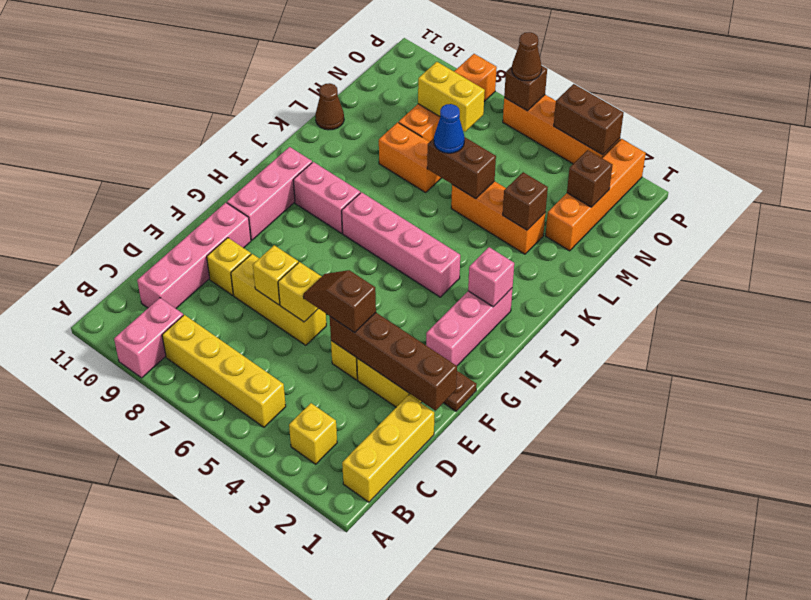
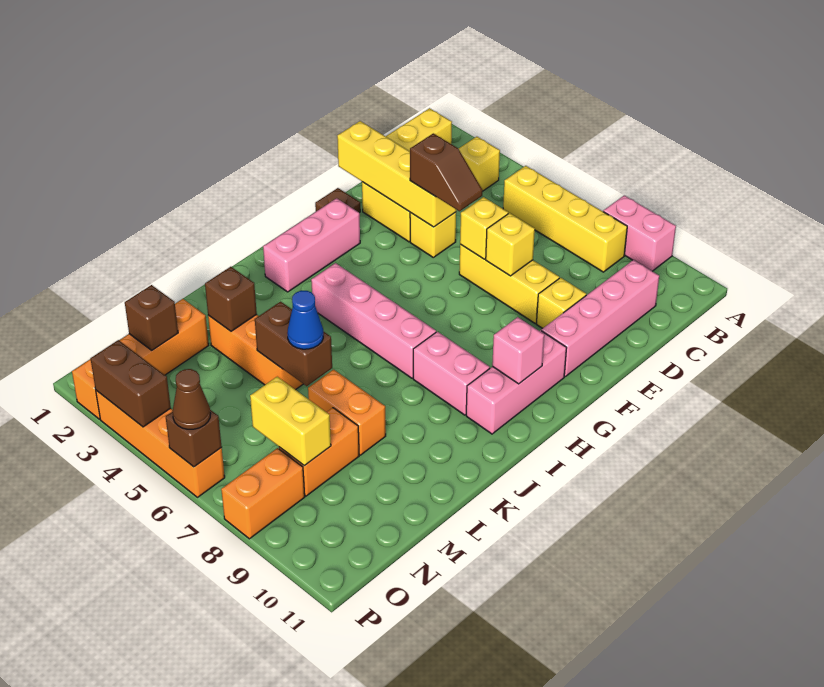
pink 1x2 brick [114,298,183,378] -> pink 1x2 brick turned to [603,195,676,271]
brown 1x4 brick [330,313,457,411] -> yellow 1x4 brick [337,121,456,227]
pink 1x1 brick [468,247,514,307] -> pink 1x1 brick moved to [492,317,544,384]
brown 1x1 cone [315,83,344,130] -> none

